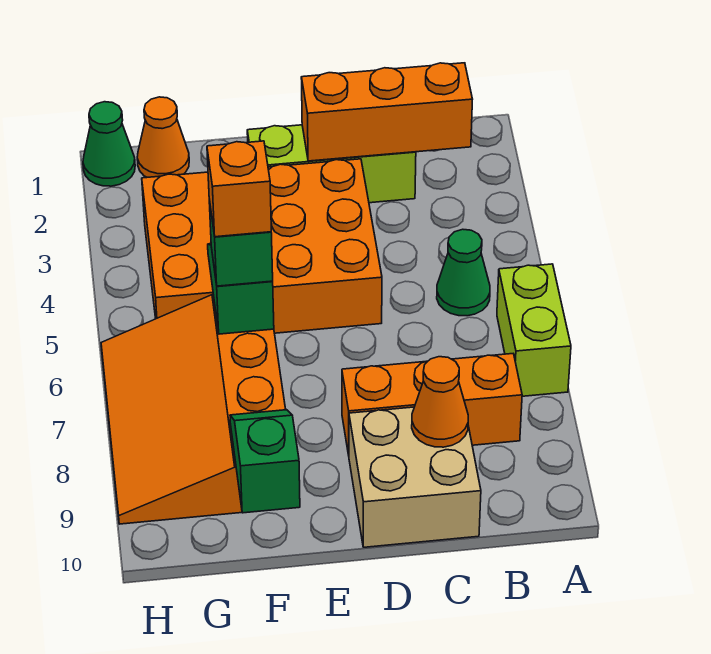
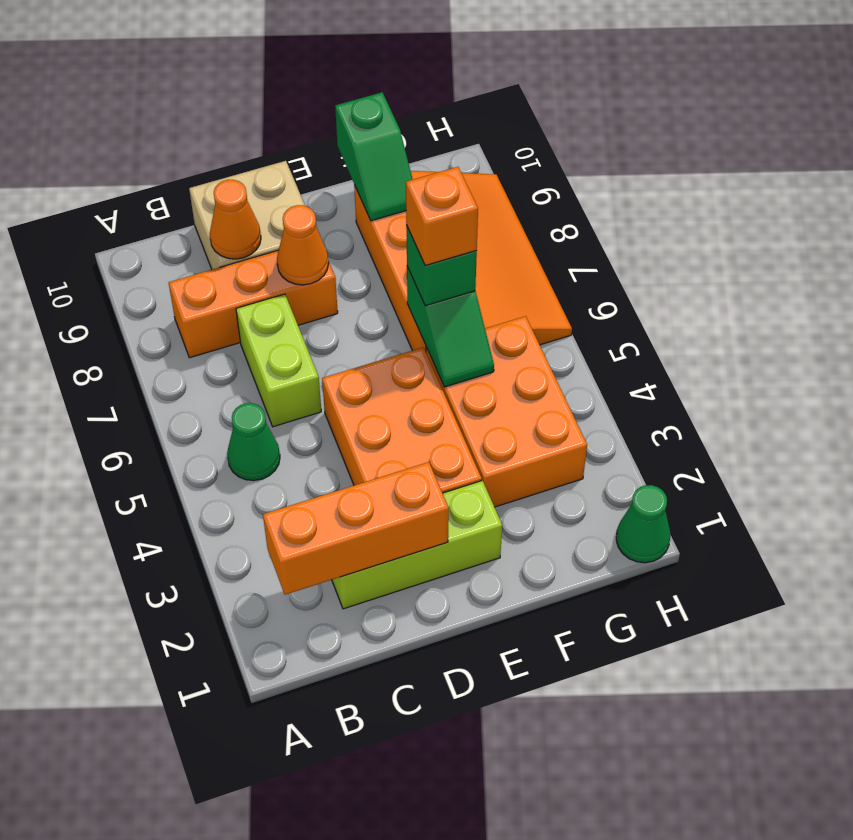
lime 1x2 brick [497,264,571,396] -> lime 1x2 brick moved to [236,294,321,427]
orange 1x1 cone [137,97,189,177] -> orange 1x1 cone moved to [277,205,328,285]

